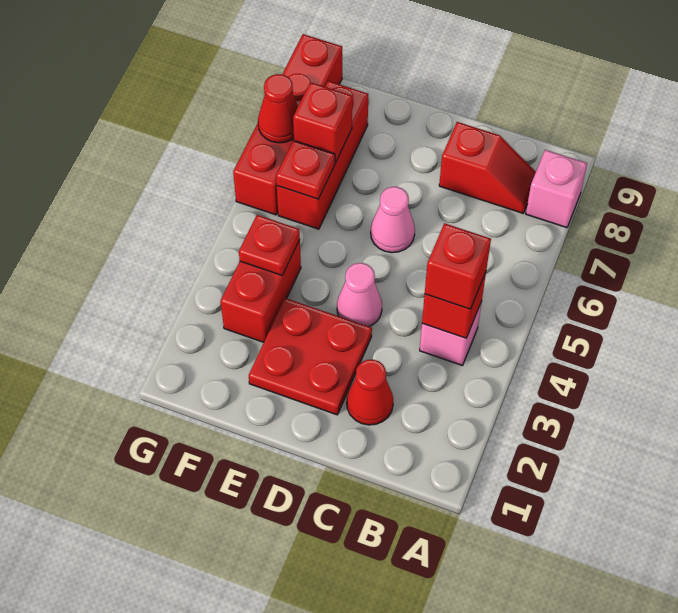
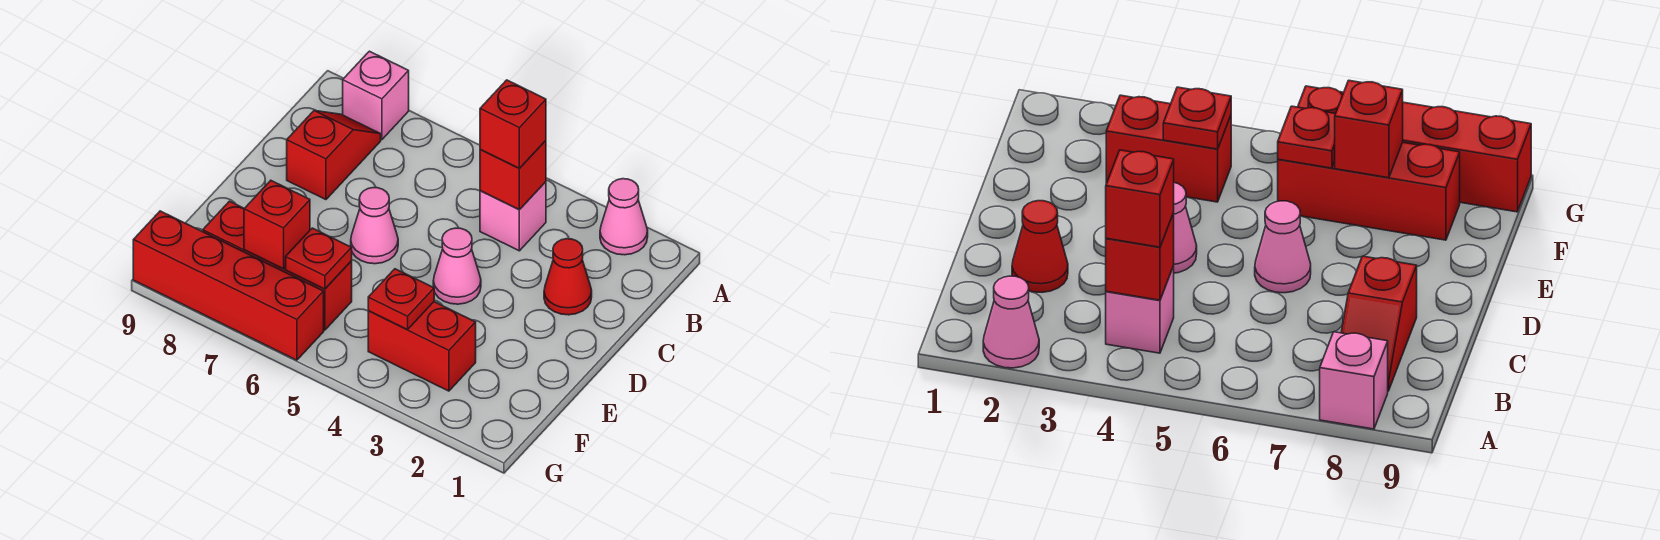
none -> pink 1x1 cone [600,179,648,255]
red 2x2 plate [249,298,372,415] -> none
red 1x1 cone [258,74,298,143] -> none

